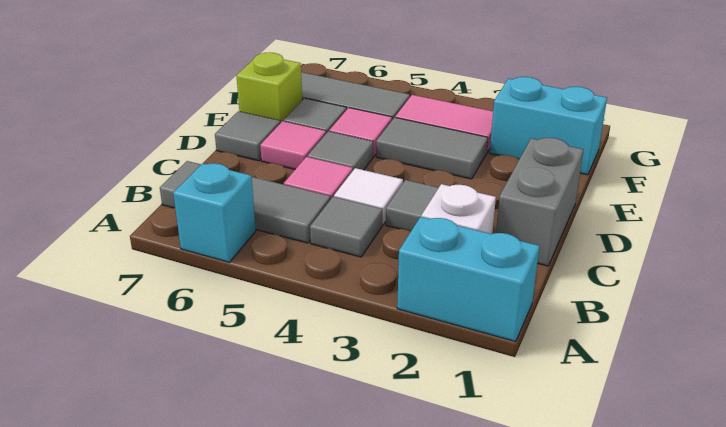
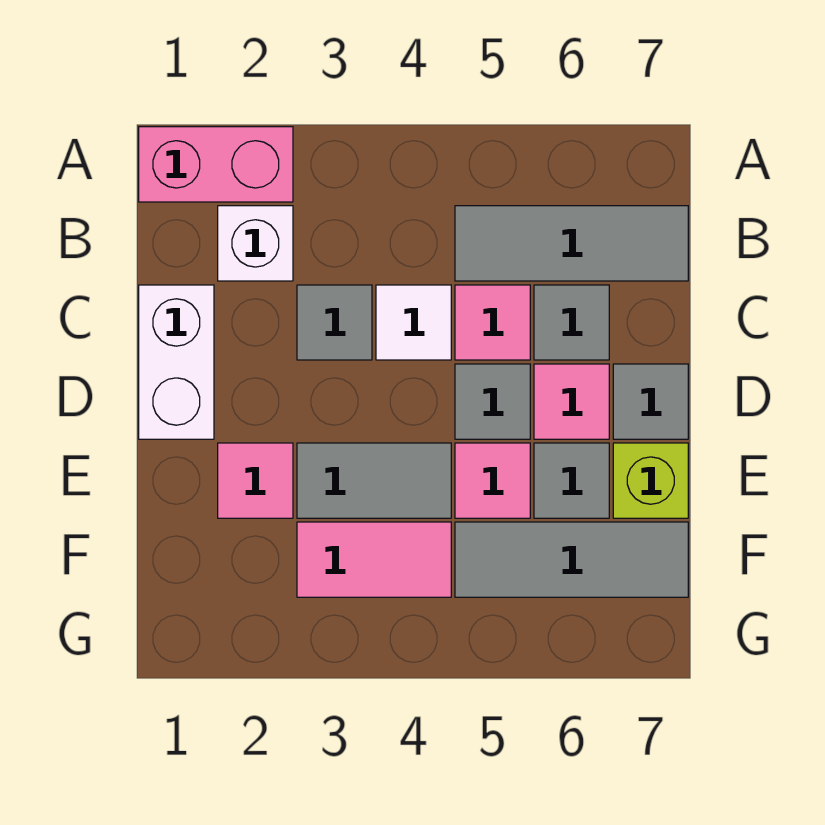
cyan 1x2 brick [397,217,540,342] -> pink 1x2 brick [139,127,293,202]
cyan 1x1 brick [173,163,256,262] -> none
grey 1x1 tile [310,197,382,257] -> grey 1x1 tile moved to [534,285,609,360]
grey 1x2 brick [496,138,583,266] -> white 1x2 brick [139,285,214,439]
none -> pink 1x1 tile [218,443,293,518]
cyan 1x2 brick [490,77,607,175] -> none

